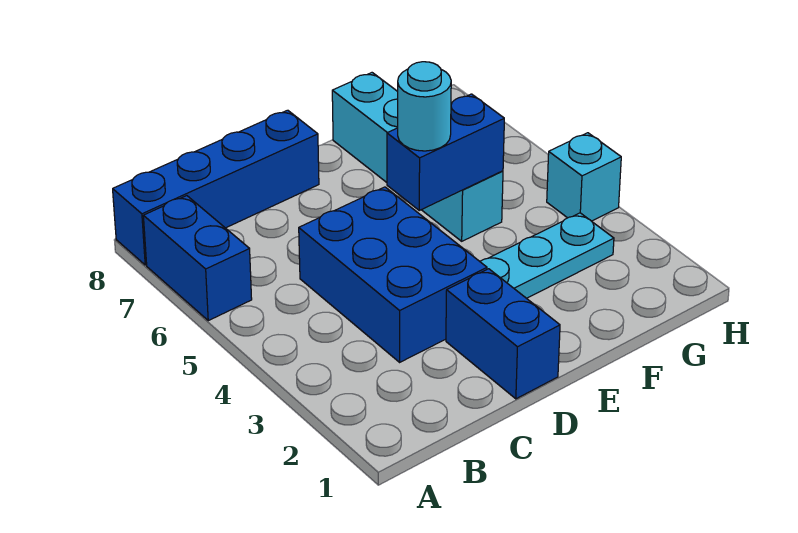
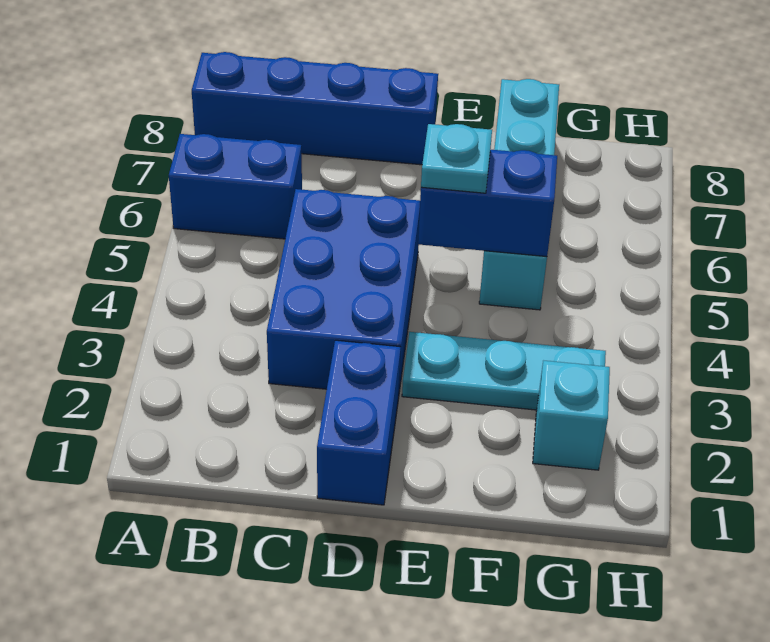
blue 1x2 brick [143,196,252,321] -> blue 1x2 brick turned to [169,134,302,239]
cyan 1x1 round brick [398,62,451,151] -> cyan 1x1 plate [421,124,492,193]
cyan 1x1 brick [547,133,621,221] -> cyan 1x1 brick moved to [533,361,610,470]

